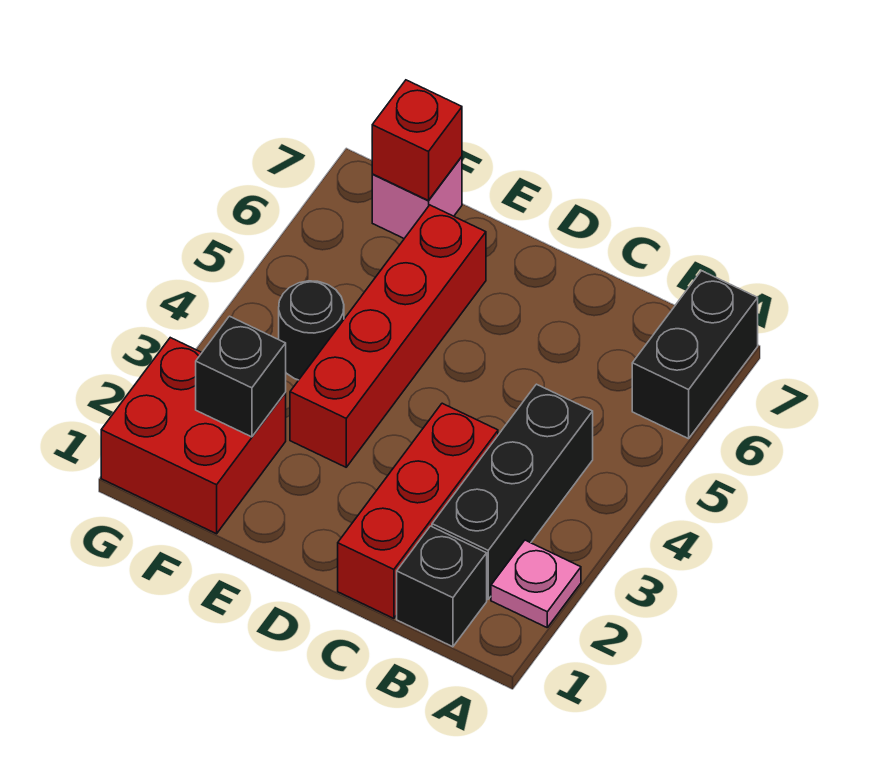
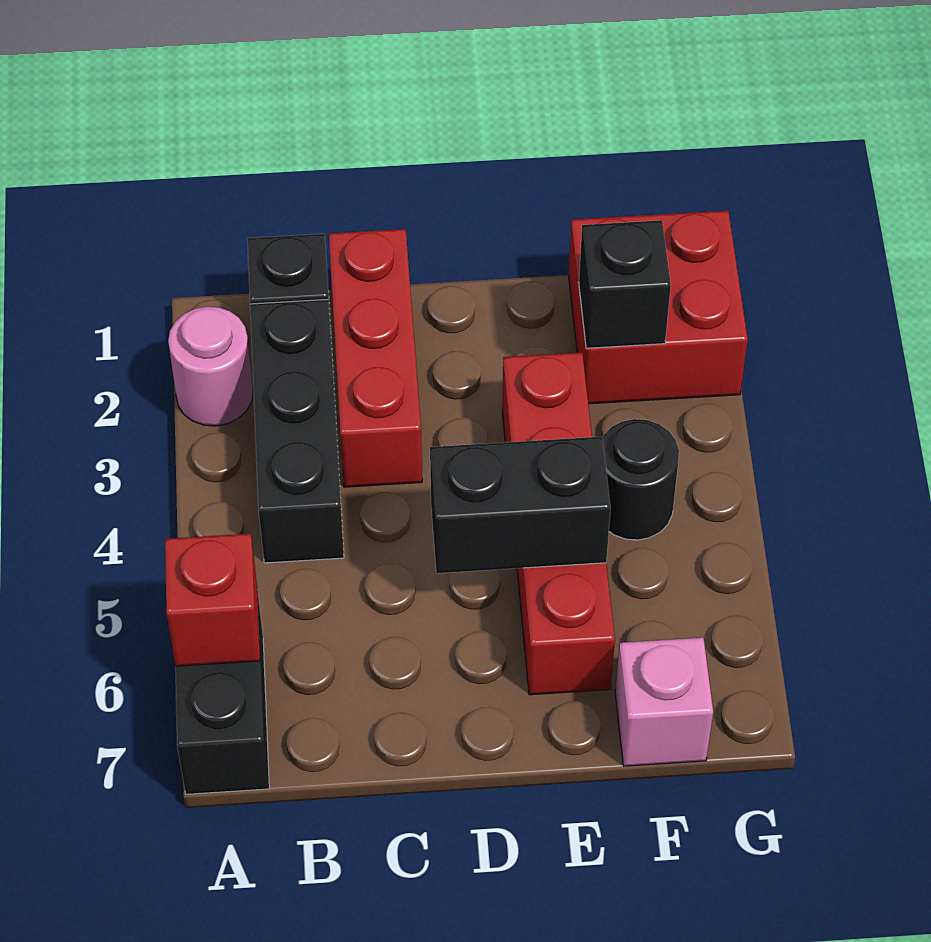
pink 1x1 plate [491,540,581,627] -> pink 1x1 round brick [168,307,253,426]
none -> black 1x2 brick [430,437,611,573]
red 1x1 brick [372,80,462,201] -> red 1x1 brick moved to [165,534,260,666]

